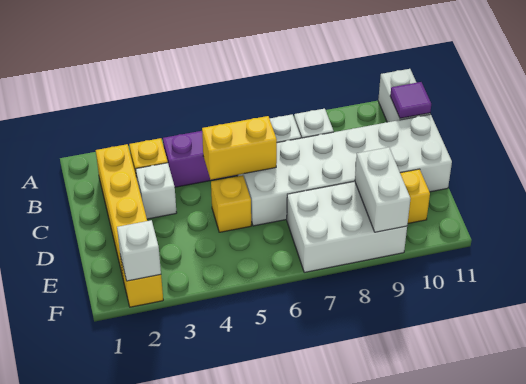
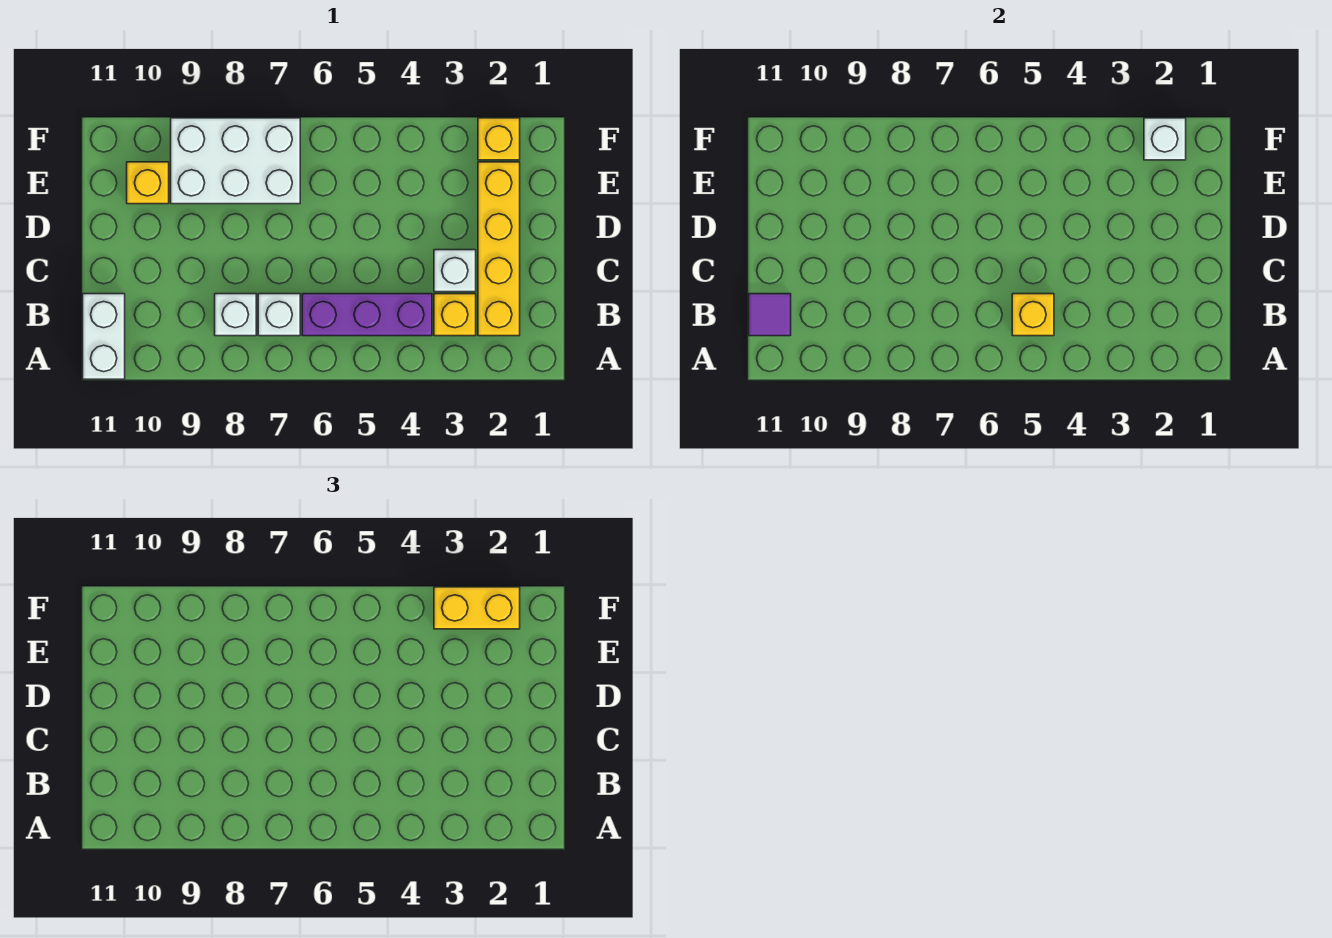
yellow 1x2 brick [202,116,277,180] -> yellow 1x2 brick moved to [434,587,520,629]
white 2x6 brick [237,114,452,226] -> none
yellow 1x1 brick [211,175,251,232] -> yellow 1x1 brick moved to [1012,294,1054,336]
white 1x2 brick [355,147,411,232] -> none

